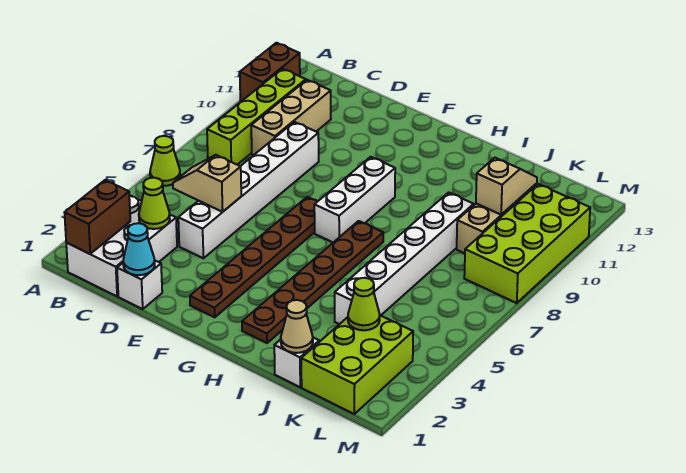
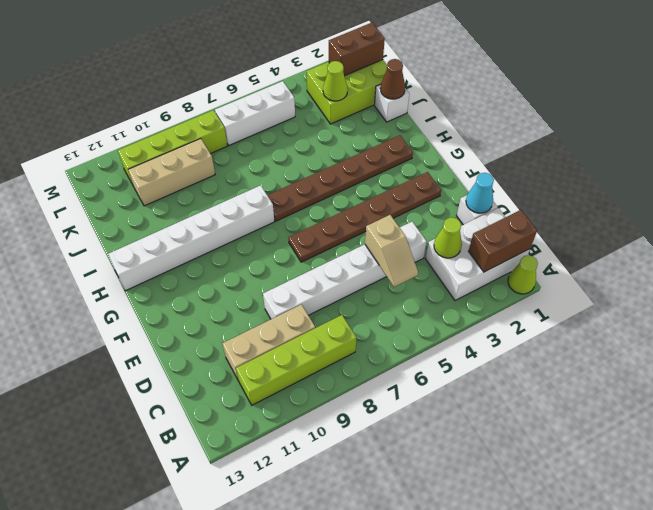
lime 1x1 cone [150,136,180,186] -> lime 1x1 cone moved to [508,255,538,294]
brown 1x2 brick [240,43,300,101] -> brown 1x2 brick moved to [329,23,385,76]
white 1x3 brick [314,157,395,242] -> white 1x3 brick moved to [215,81,295,145]
tan 1x1 cone [281,300,313,353] -> brown 1x1 cone [380,59,405,99]
white 1x6 brick [335,192,474,324] -> white 1x6 brick moved to [108,185,274,291]
tan 1x2 slope [476,158,537,215] -> none
lime 2x4 brick [464,184,590,303] -> lime 1x4 brick [118,110,227,185]

